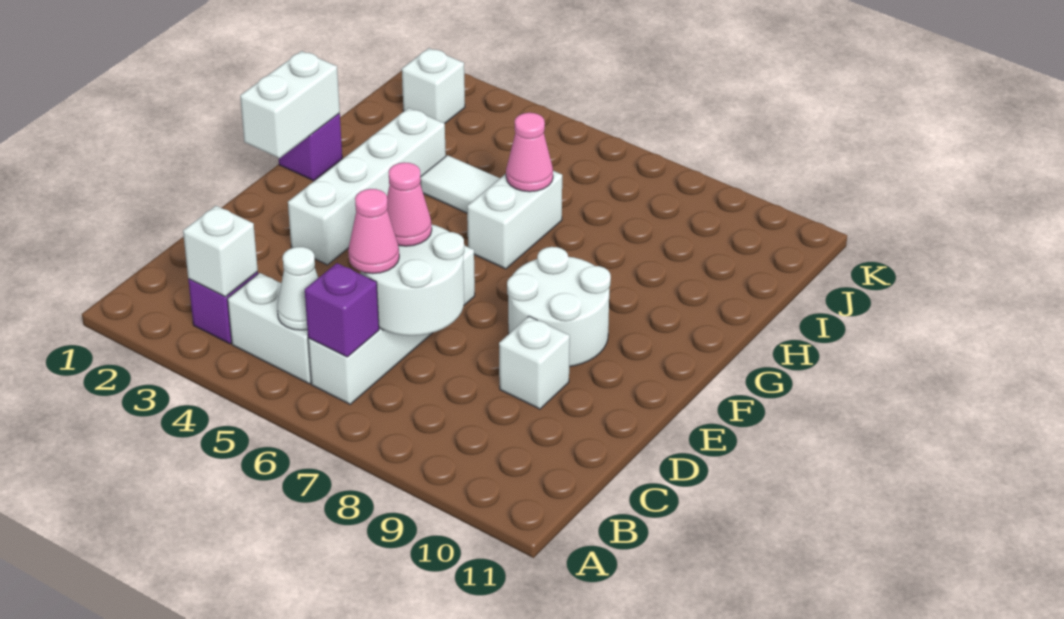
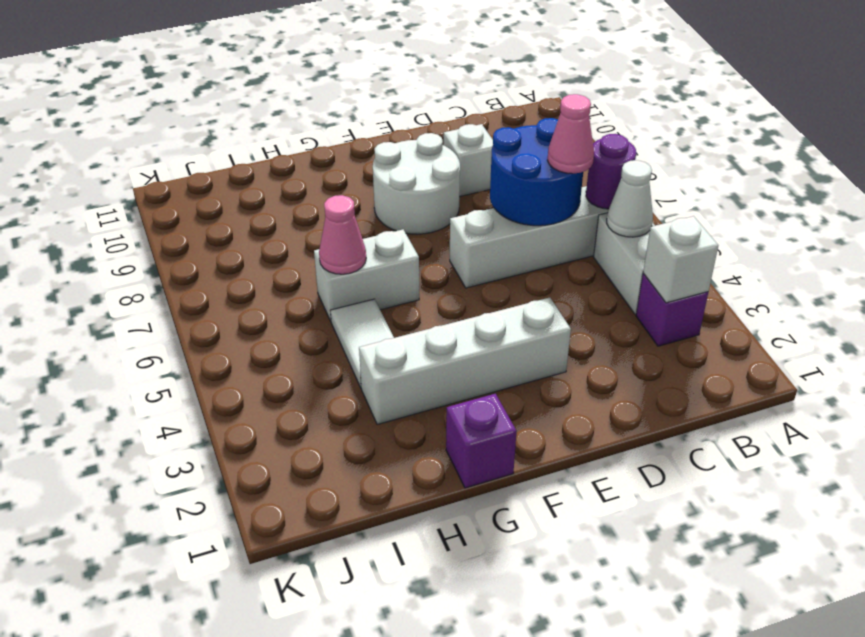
purple 1x1 brick [305,263,379,357] -> purple 1x1 round brick [586,134,636,209]
white 2x2 round brick [361,225,464,336] -> blue 2x2 round brick [490,118,583,226]
pink 1x1 cone [387,162,432,246] -> none
white 1x2 brick [240,51,340,158] -> none
white 1x1 brick [402,48,465,124] -> none

